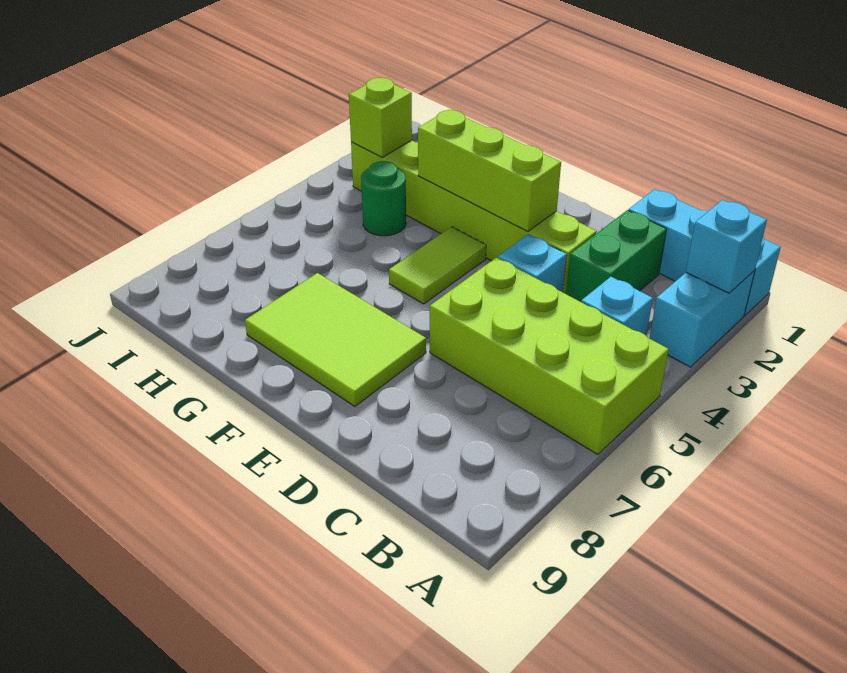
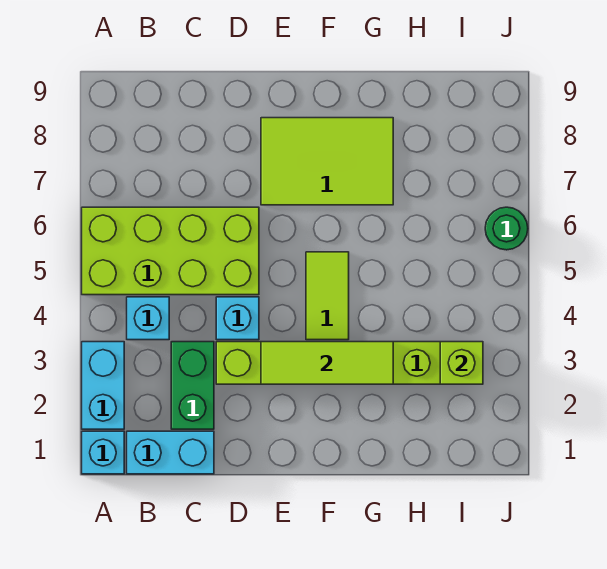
cyan 1x1 brick [686,200,767,293] -> none
lime 1x3 brick [418,110,561,231] -> lime 1x3 tile [261,342,393,384]
green 1x1 round brick [361,161,406,236] -> green 1x1 round brick moved to [485,207,528,250]

